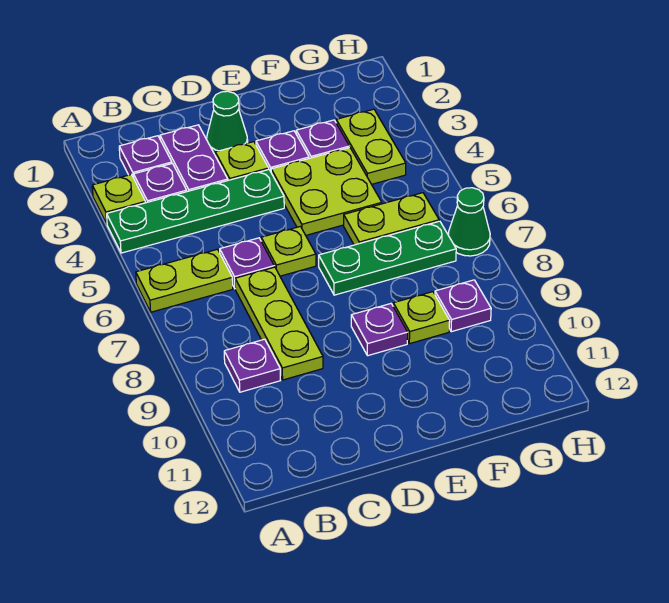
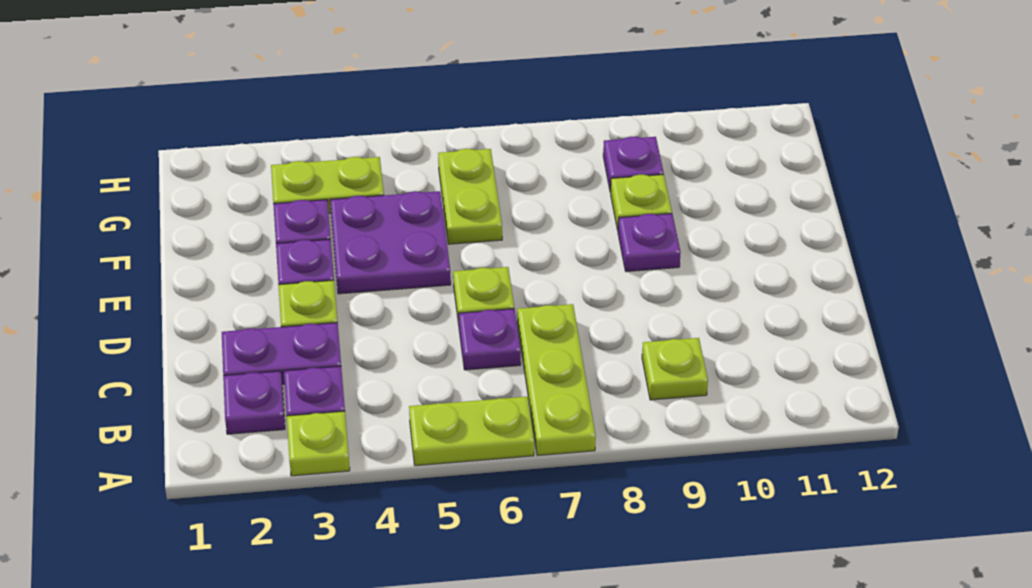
green 1x4 plate [107,170,284,253] -> none
lime 1x2 plate [136,249,233,312] -> lime 1x2 plate turned to [409,397,534,466]
purple 1x1 plate [224,339,280,392] -> lime 1x1 plate [642,338,708,400]
lime 1x3 plate [235,267,323,380] -> lime 1x3 plate turned to [517,304,596,456]
green 1x1 cone [207,91,248,154] -> none
lime 2x2 plate [271,148,382,235] -> purple 2x2 plate [330,191,451,294]
green 1x3 plate [319,221,456,295] -> none
green 1x1 cone [448,188,490,256] -> none

